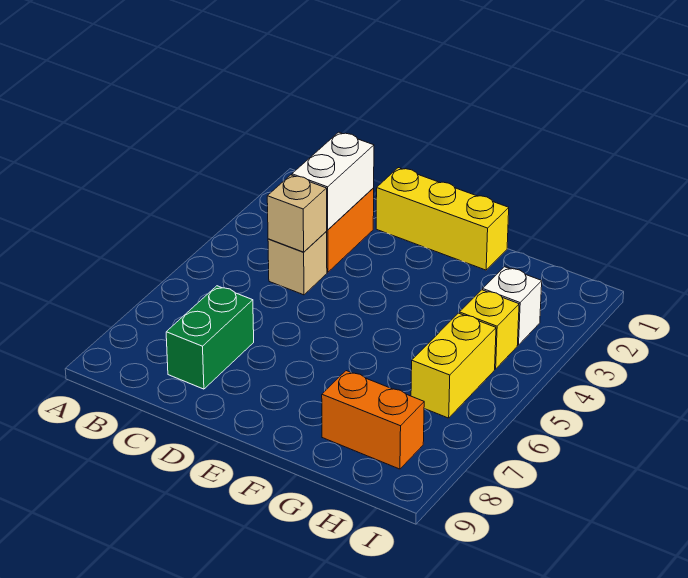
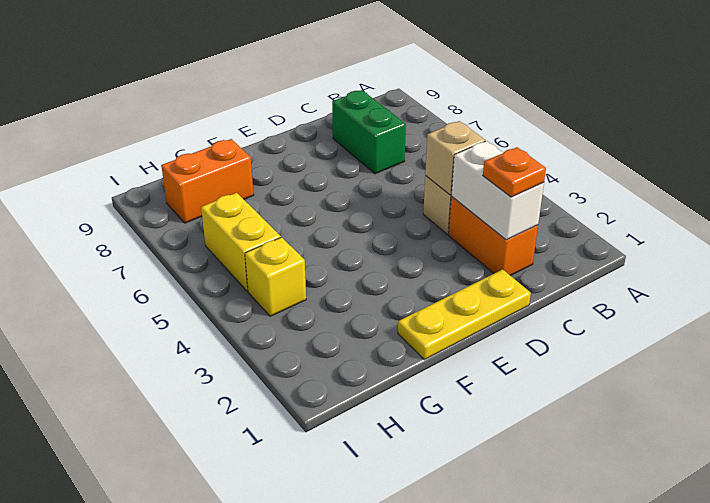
none -> orange 1x1 plate [483,147,546,197]
yellow 1x3 brick [376,168,509,270] -> yellow 1x3 plate [398,269,531,359]
white 1x1 brick [483,267,542,345] -> none

